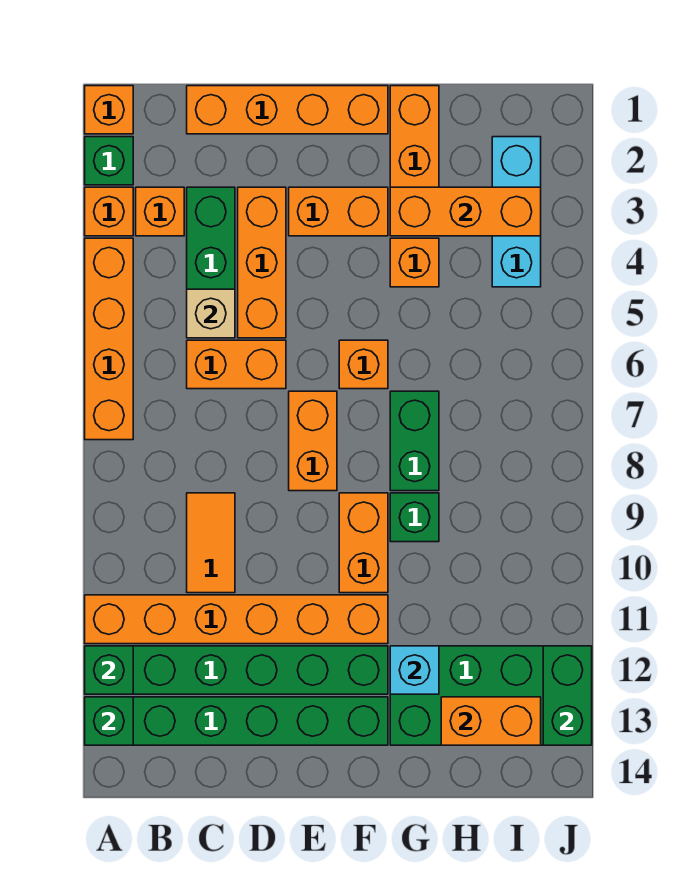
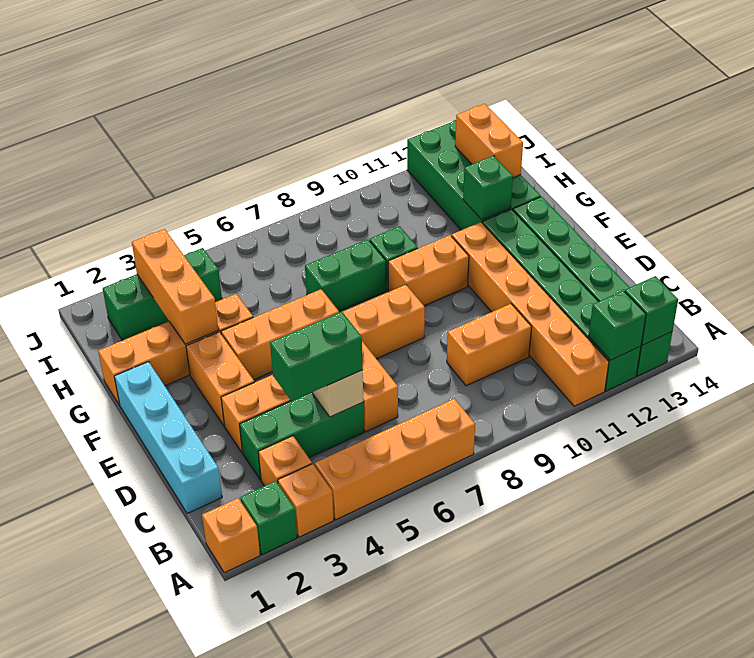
orange 1x4 brick [187,86,388,134] -> cyan 1x4 brick [114,362,222,514]
orange 1x2 tile [187,493,235,593] -> orange 1x2 brick [447,304,531,386]
orange 1x1 brick [339,340,388,389] -> orange 1x3 brick [221,289,339,380]
cyan 1x1 brick [390,646,439,694] -> green 1x1 brick [463,156,513,220]
cyan 1x3 brick [492,137,541,287] -> green 1x3 brick [103,248,222,340]
green 1x2 brick [543,646,592,745] -> green 1x2 brick moved to [270,312,363,401]

